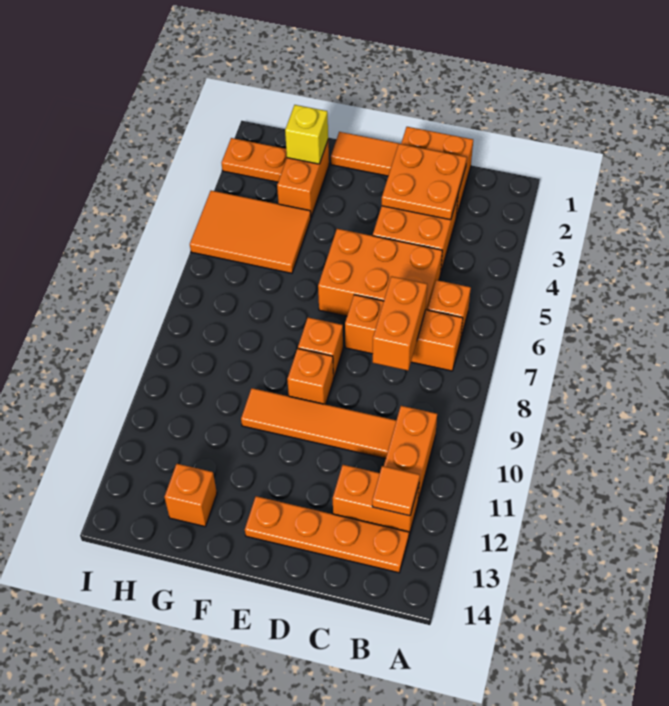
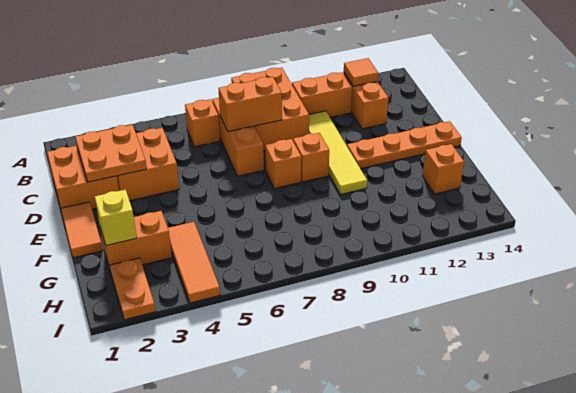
orange 1x4 plate [245,496,409,573] -> orange 1x4 plate turned to [347,121,462,169]
orange 2x3 brick [318,229,442,316] -> orange 2x3 brick moved to [231,68,309,151]
orange 1x4 tile [241,388,396,459] -> yellow 1x4 tile [309,111,367,195]
orange 2x3 tile [190,191,311,273] -> orange 1x3 tile [168,222,220,303]

